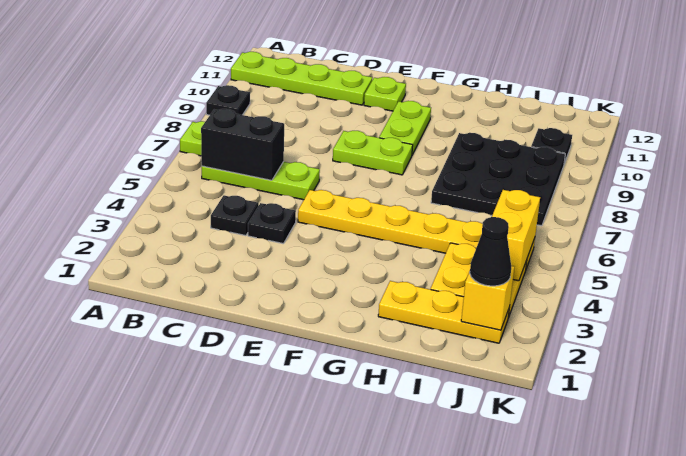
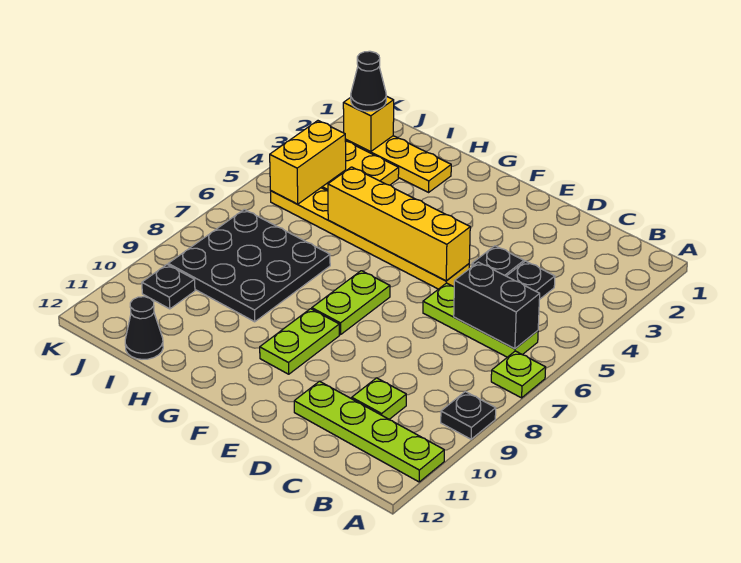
none -> yellow 1x4 brick [328,167,470,281]
lime 1x2 plate [333,131,413,175] -> lime 1x2 plate turned to [312,271,390,335]
lime 1x1 plate [364,77,406,111] -> lime 1x1 plate moved to [352,378,406,419]
none -> black 1x1 cone [125,297,163,359]

